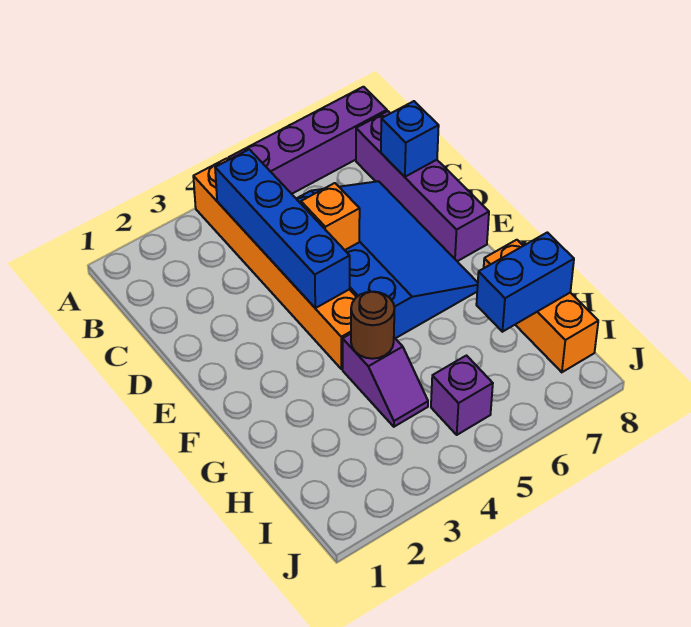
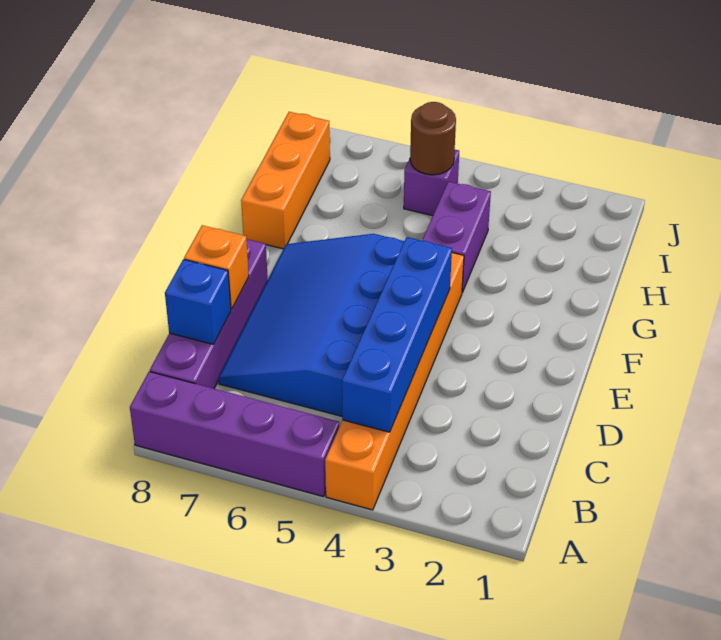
orange 1x1 brick [301,183,360,250] -> orange 1x1 brick moved to [184,225,249,309]
purple 1x2 slope [343,334,428,427] -> purple 1x2 brick [422,181,491,292]
brown 1x1 round brick [351,292,394,359] -> brown 1x1 round brick moved to [410,102,456,175]
blue 1x2 brick [476,232,574,332] -> none

